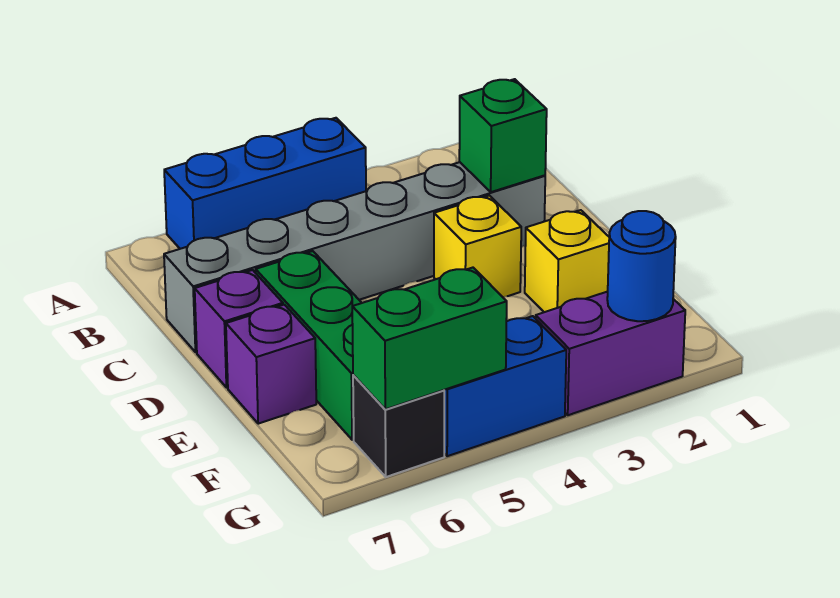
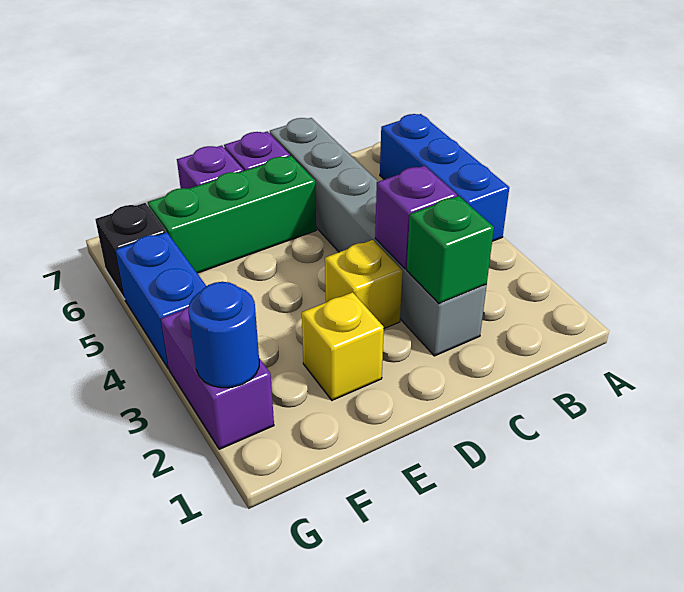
none -> purple 1x1 brick [375,166,457,269]
green 1x2 brick [352,268,507,409] -> none

